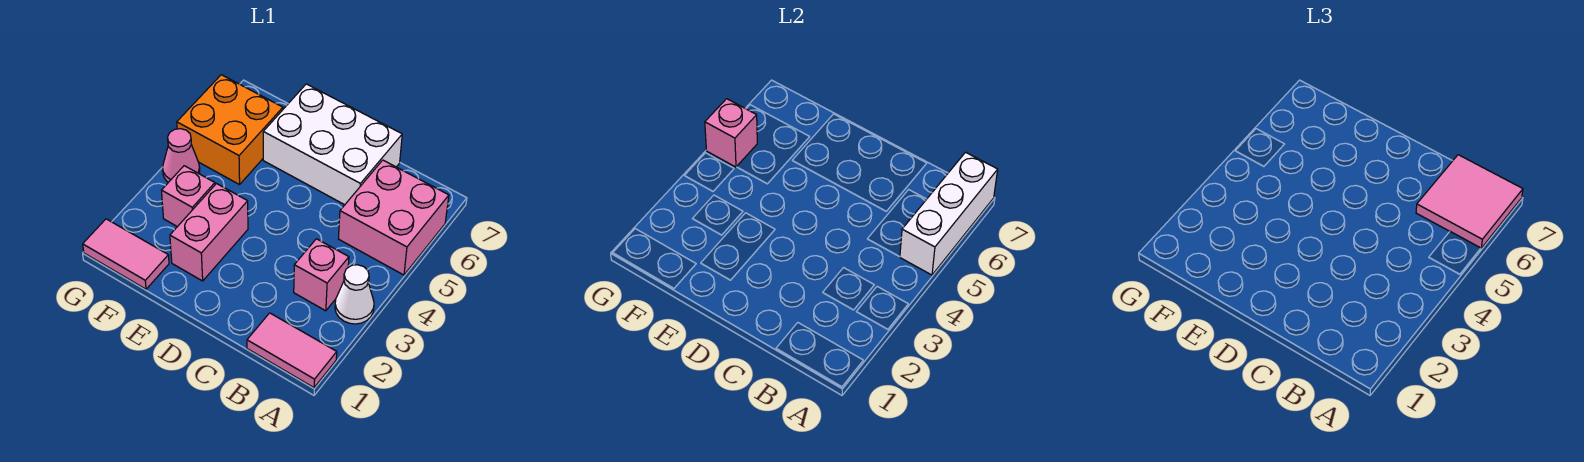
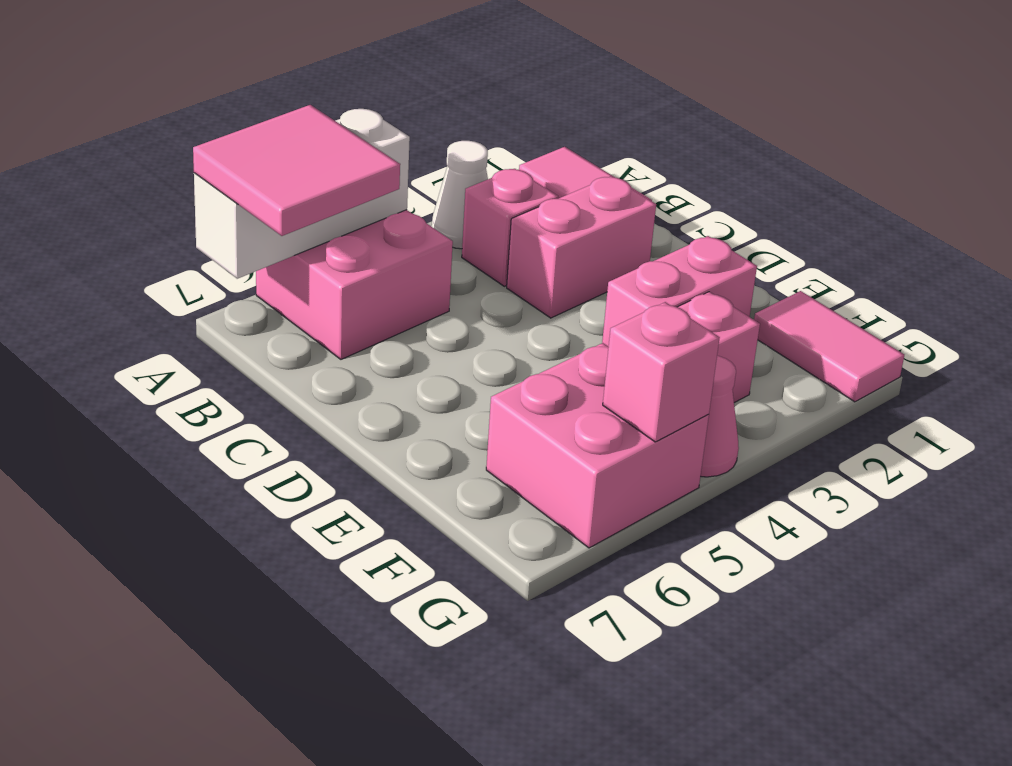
none -> pink 1x2 brick [507,176,656,318]
white 2x3 brick [263,84,402,205] -> none
orange 2x2 brick [177,75,283,185] -> pink 2x2 brick [486,343,709,548]

